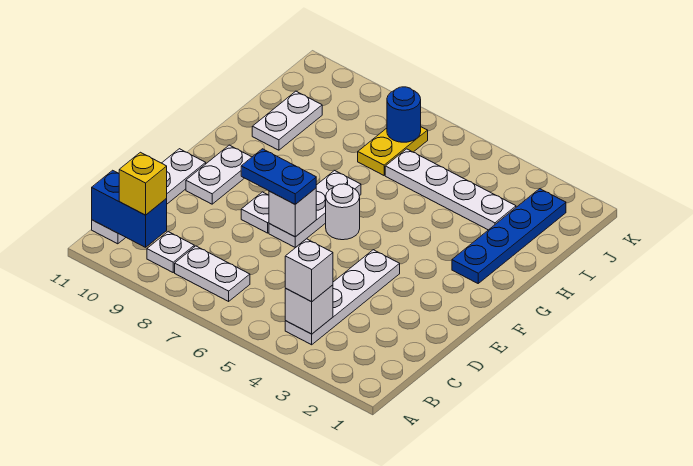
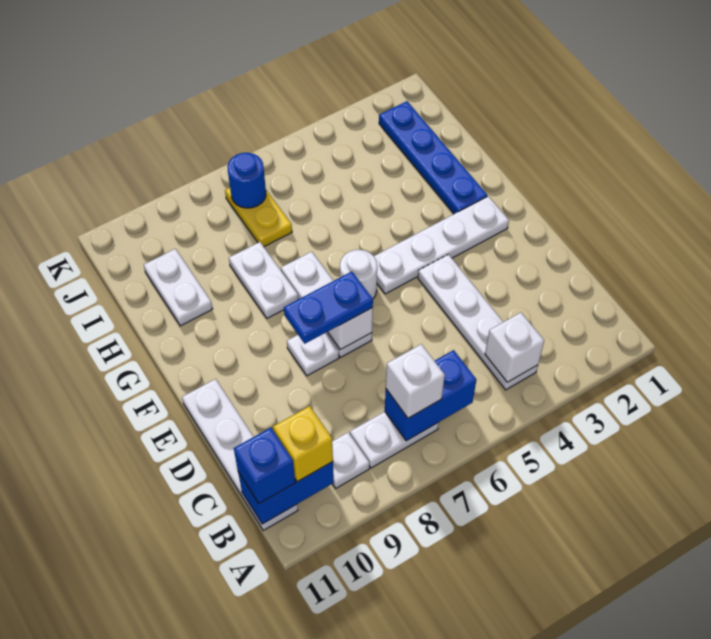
white 1x1 brick [285,239,333,302] -> white 1x1 brick moved to [386,344,445,418]
none -> blue 1x2 brick [385,350,476,441]
none -> blue 1x1 brick [234,428,295,503]
white 1x2 plate [186,145,252,204] -> white 1x2 plate moved to [229,242,298,318]
white 1x4 plate [385,149,516,230] -> white 1x4 plate moved to [374,196,509,294]

